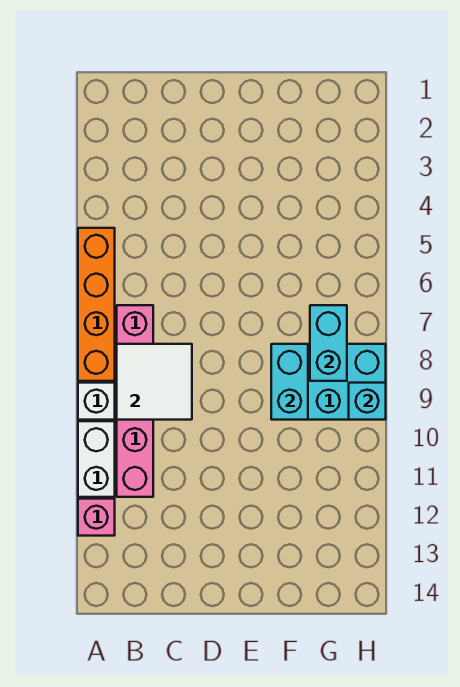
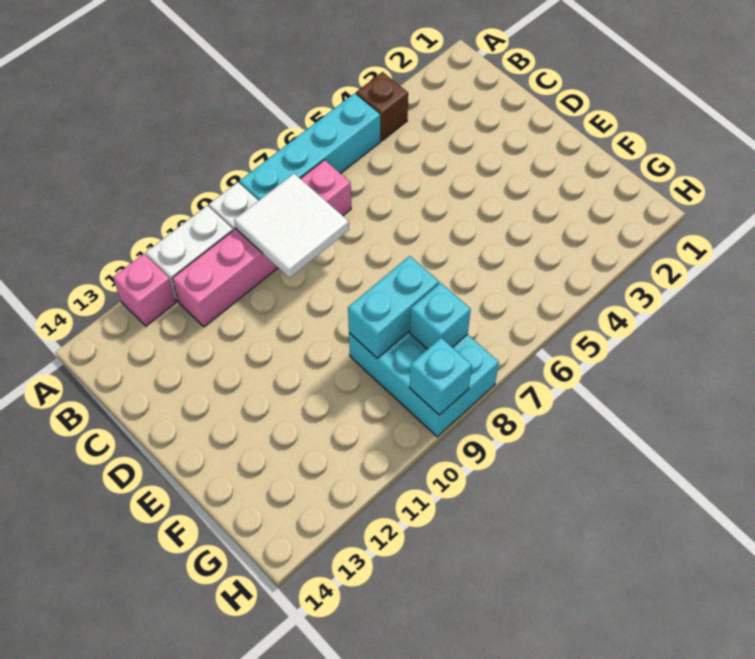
none -> brown 1x1 brick [356,72,408,141]
orange 1x4 brick [78,228,115,381] -> cyan 1x4 brick [239,93,380,200]
cyan 1x2 brick [310,305,347,381] -> cyan 1x1 brick [410,283,471,349]

